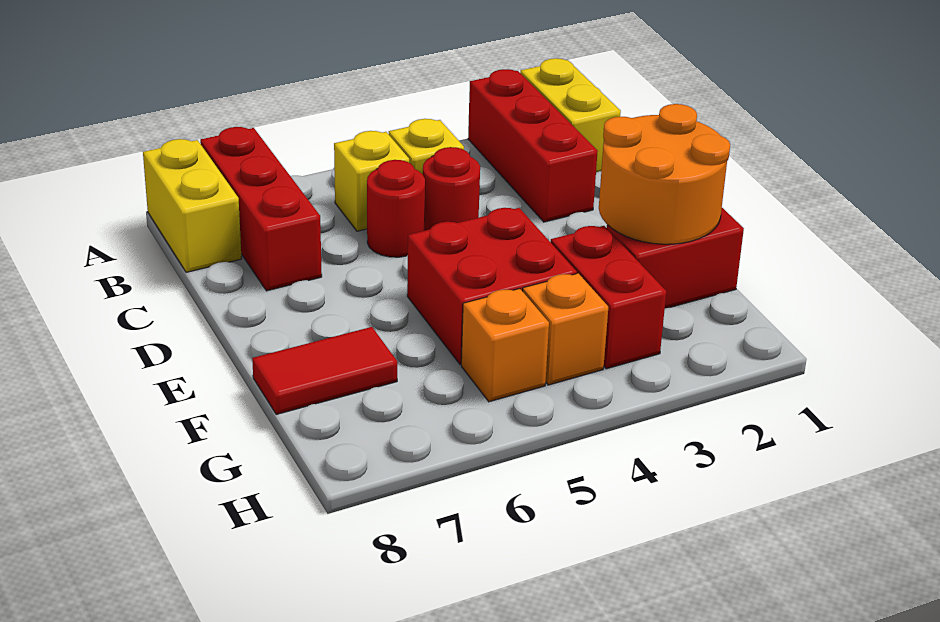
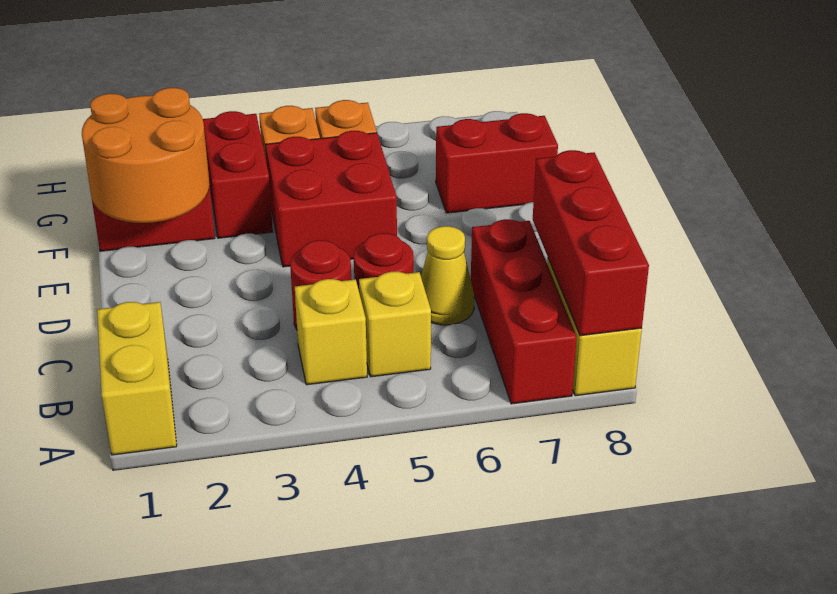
red 1x3 brick [468,69,598,222] -> red 1x3 brick moved to [533,150,649,336]
none -> yellow 1x1 cone [421,226,475,325]
red 1x2 tile [252,327,397,414] -> red 1x2 brick [436,113,558,213]

